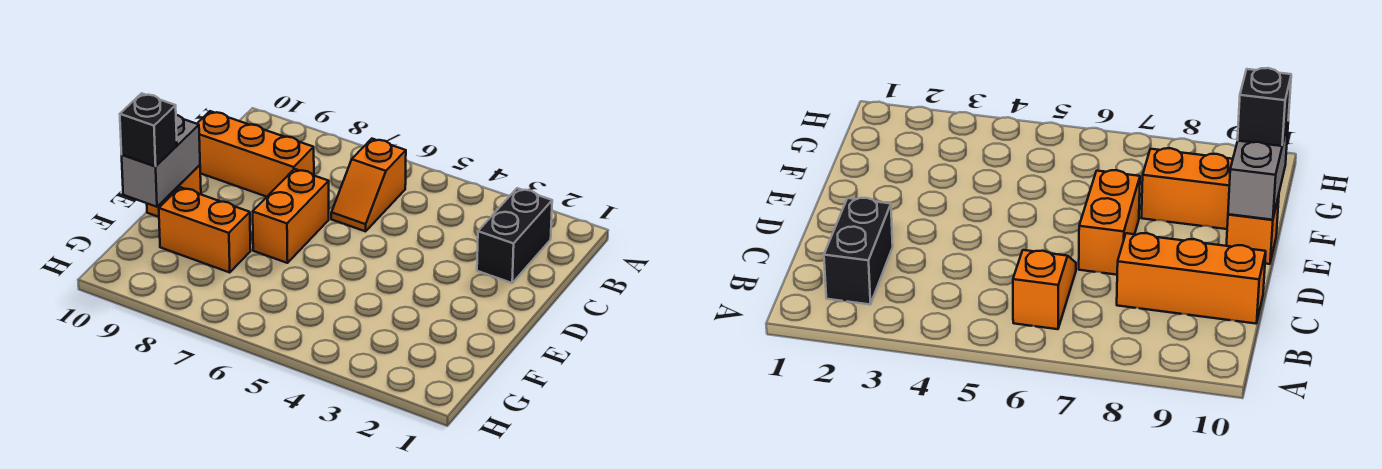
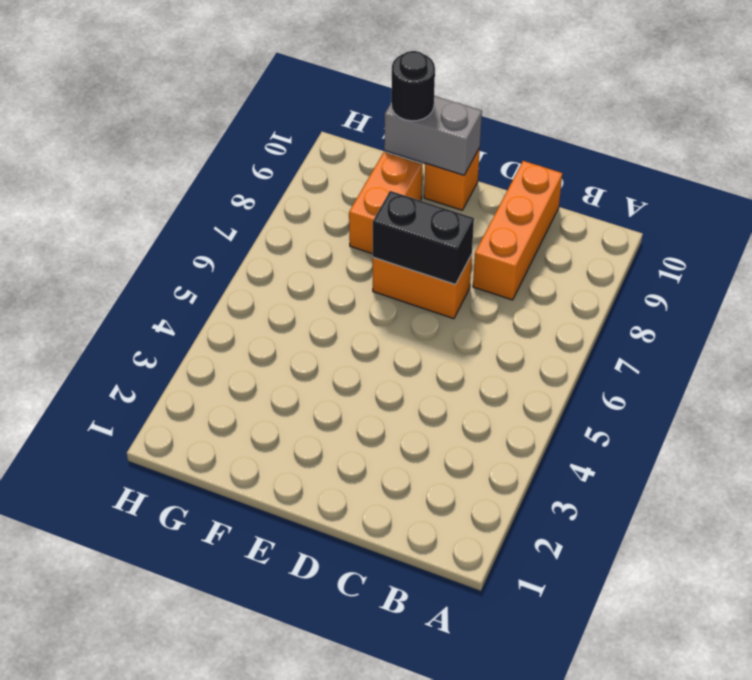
black 1x2 brick [477,188,552,283] -> black 1x2 brick moved to [373,191,474,285]
orange 1x2 slope [331,139,406,231] -> none
black 1x1 brick [120,93,177,166] -> black 1x1 round brick [391,51,435,121]

